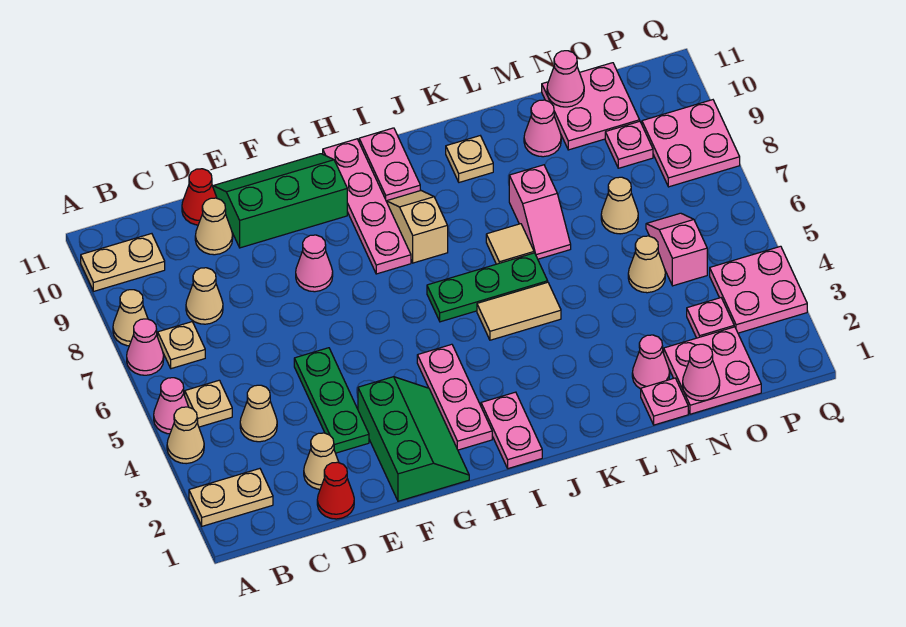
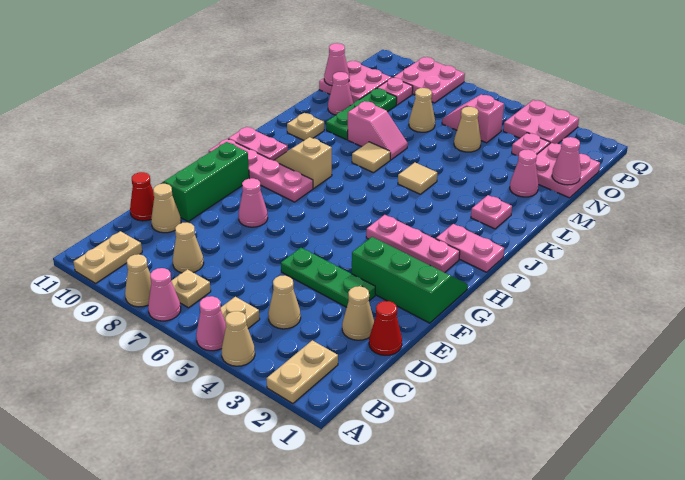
green 1x3 plate [427,253,548,322] -> green 1x3 plate moved to [326,88,397,140]
tan 1x2 tile [477,282,561,340] -> tan 1x1 tile [398,163,437,194]
pink 1x1 plate [641,378,688,425] -> pink 1x1 plate moved to [471,195,512,229]

